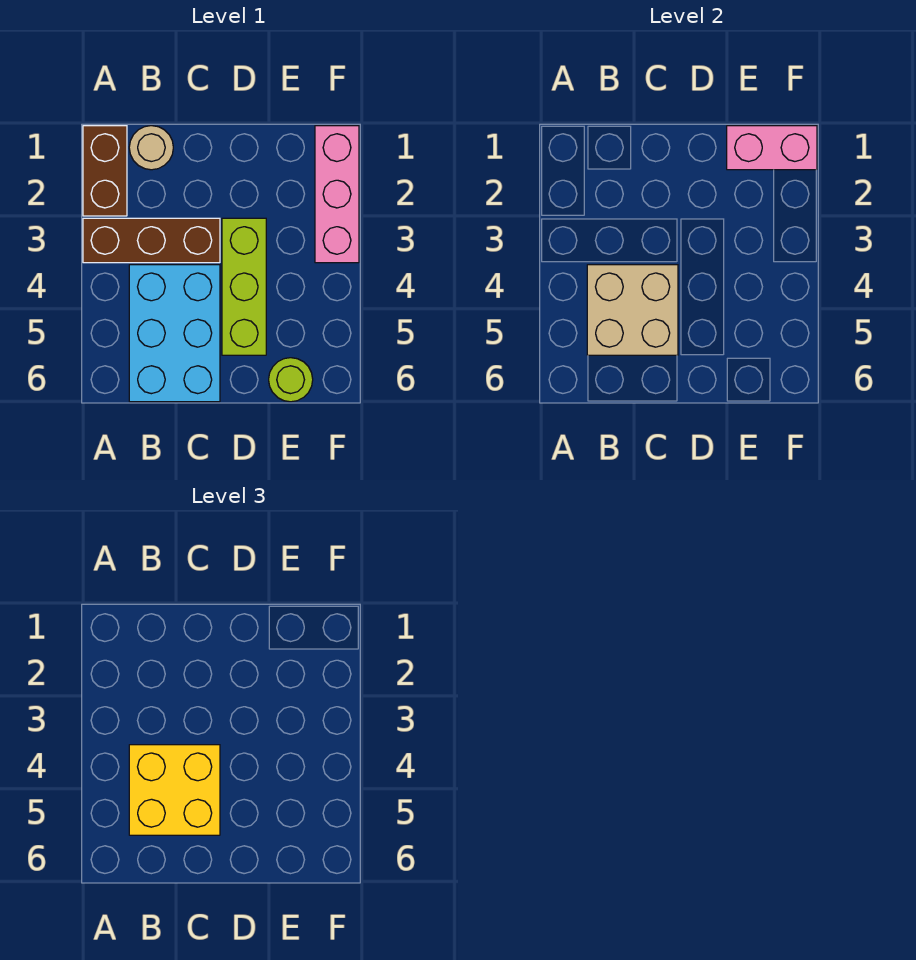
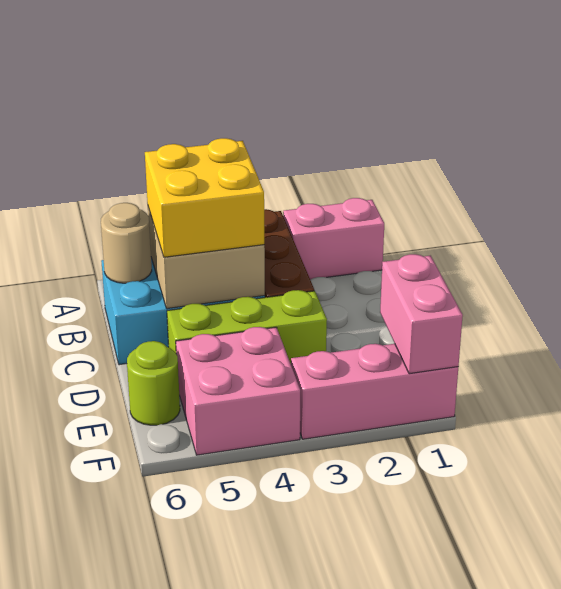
brown 1x2 brick [83,126,127,216] -> pink 1x2 brick [283,198,384,280]
tan 1x1 round brick [129,126,173,170] -> tan 1x1 round brick moved to [101,203,152,283]
none -> pink 2x2 brick [176,327,300,455]

